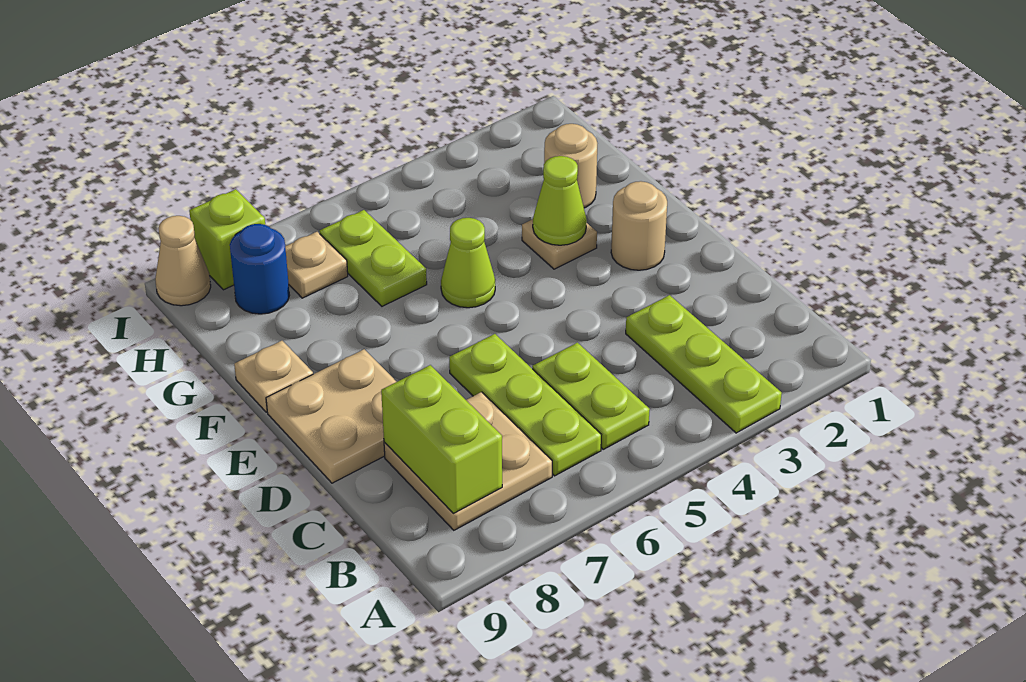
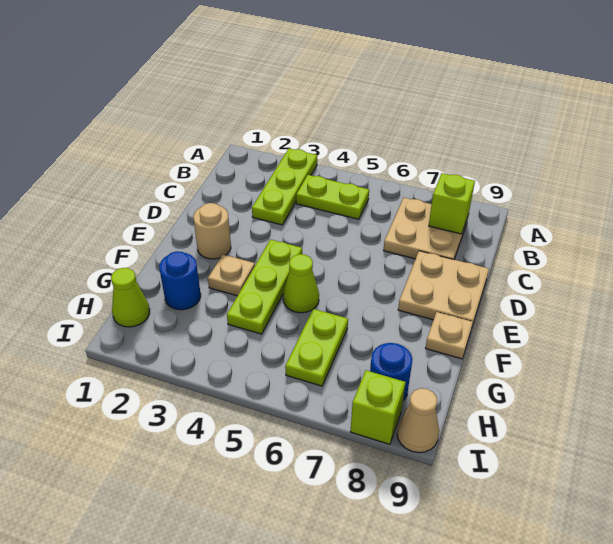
lime 1x2 plate [532,343,650,449] -> lime 1x2 plate turned to [296,175,369,219]
lime 1x3 plate [449,334,601,476] -> lime 1x3 plate moved to [227,239,302,334]
lime 1x2 brick [381,365,502,513] -> lime 1x1 brick [429,173,475,234]
lime 1x1 cone [533,156,587,245] -> lime 1x1 cone moved to [111,268,150,327]
tan 1x1 round brick [544,124,597,208] -> blue 1x1 round brick [159,251,201,310]
tan 1x1 plate [285,232,348,298] -> none

